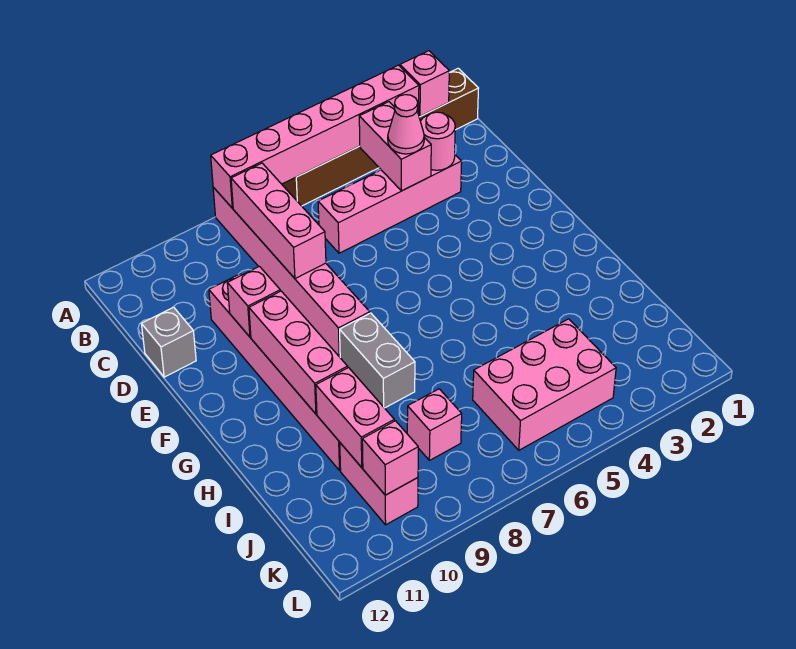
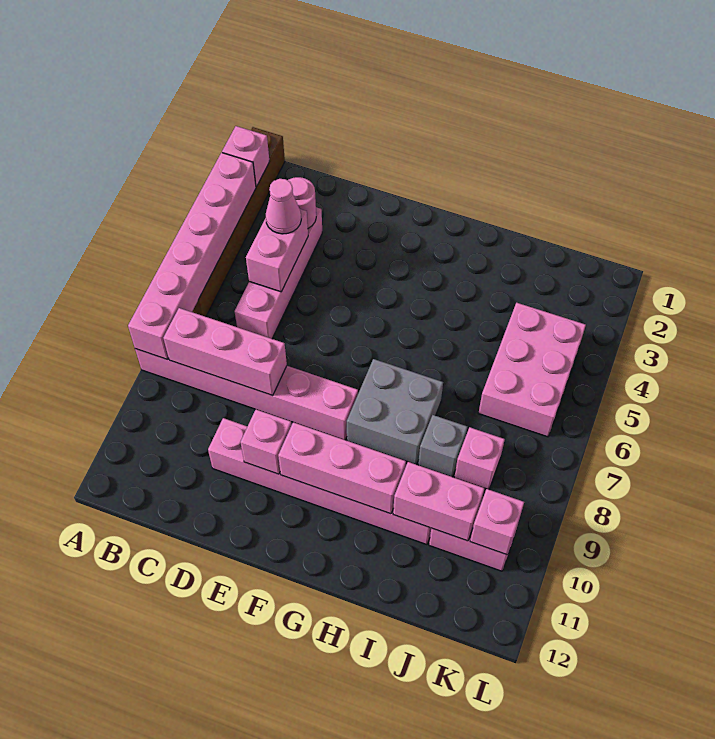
pink 1x2 brick [359,102,431,191] -> pink 1x2 brick turned to [246,209,308,292]
grey 1x1 brick [142,307,196,377] -> grey 1x1 brick moved to [418,415,467,477]
grey 1x2 brick [340,313,415,408] -> grey 2x2 brick [347,359,443,464]

